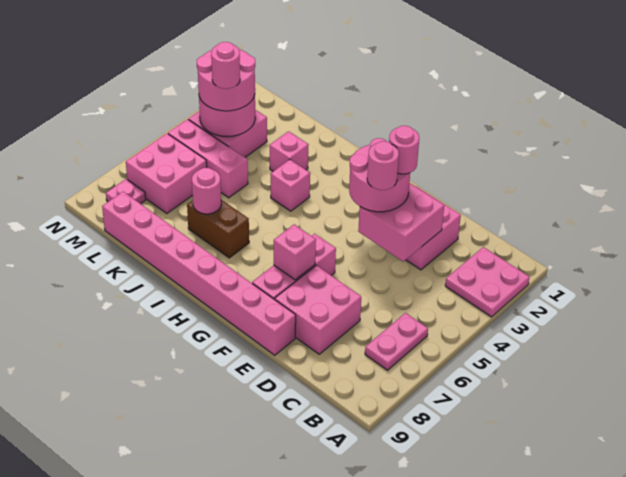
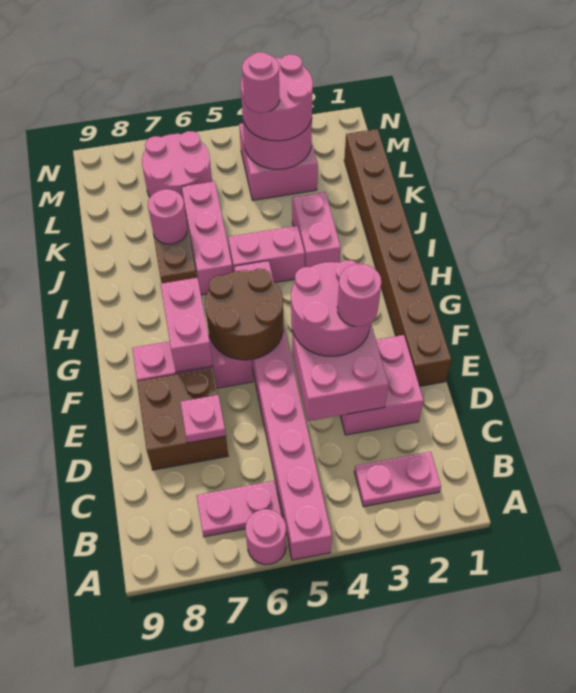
pink 2x2 plate [445,247,530,317] -> pink 1x2 plate [354,452,441,507]
pink 2x2 brick [275,265,361,354] -> brown 2x2 brick [137,368,228,470]
none -> brown 1x8 brick [344,129,451,386]
pink 1x1 round brick [367,141,399,190] -> pink 1x1 round brick moved to [246,509,286,565]
pink 1x8 brick [102,192,296,355] -> pink 1x8 brick moved to [234,261,332,560]
none -> brown 2x2 round brick [205,269,283,360]
pink 1x1 brick [274,224,316,280] -> pink 1x2 brick [161,278,213,373]
pink 1x1 brick [271,160,310,211] -> pink 1x2 brick [228,226,305,283]
pink 1x1 brick [270,131,309,171] -> pink 1x2 brick [292,192,341,267]
pink 1x3 brick [168,119,248,198] -> pink 1x3 brick moved to [182,181,233,295]
pink 2x2 brick [126,133,207,213] -> pink 2x2 round brick [142,131,212,207]
pink 1x1 plate [106,179,146,204] -> pink 1x1 plate moved to [180,395,226,443]

